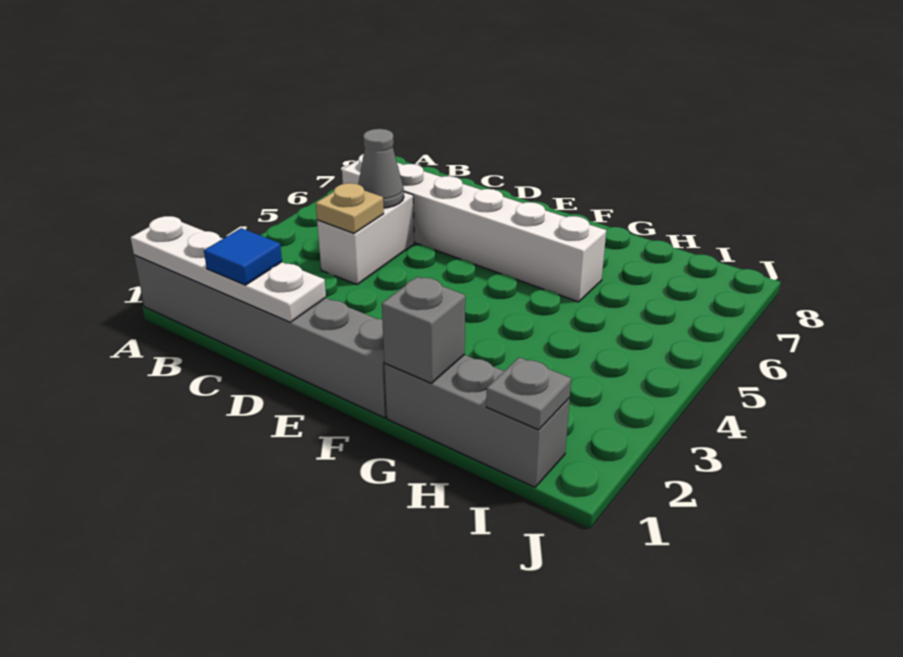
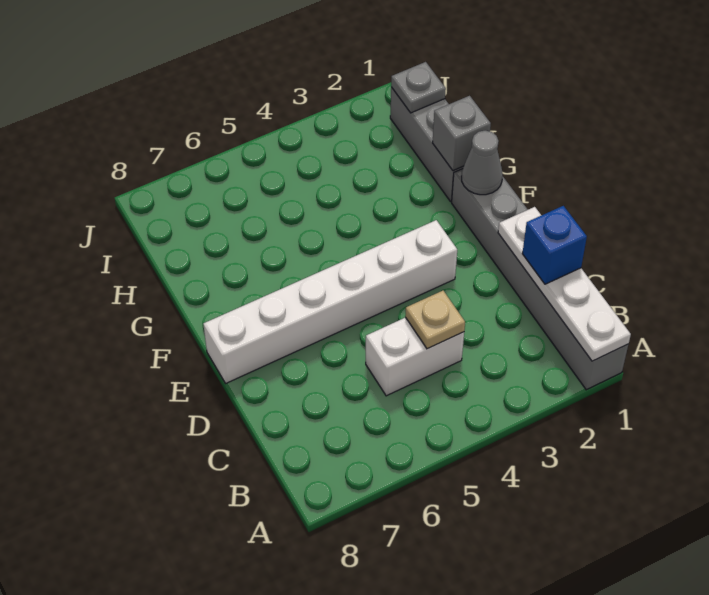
white 1x6 brick [342,154,606,302] -> white 1x6 brick turned to [203,220,457,383]
blue 1x1 tile [204,228,282,285] -> blue 1x1 brick [522,206,587,284]
grey 1x1 cone [358,129,404,208] -> grey 1x1 cone moved to [461,130,503,195]

